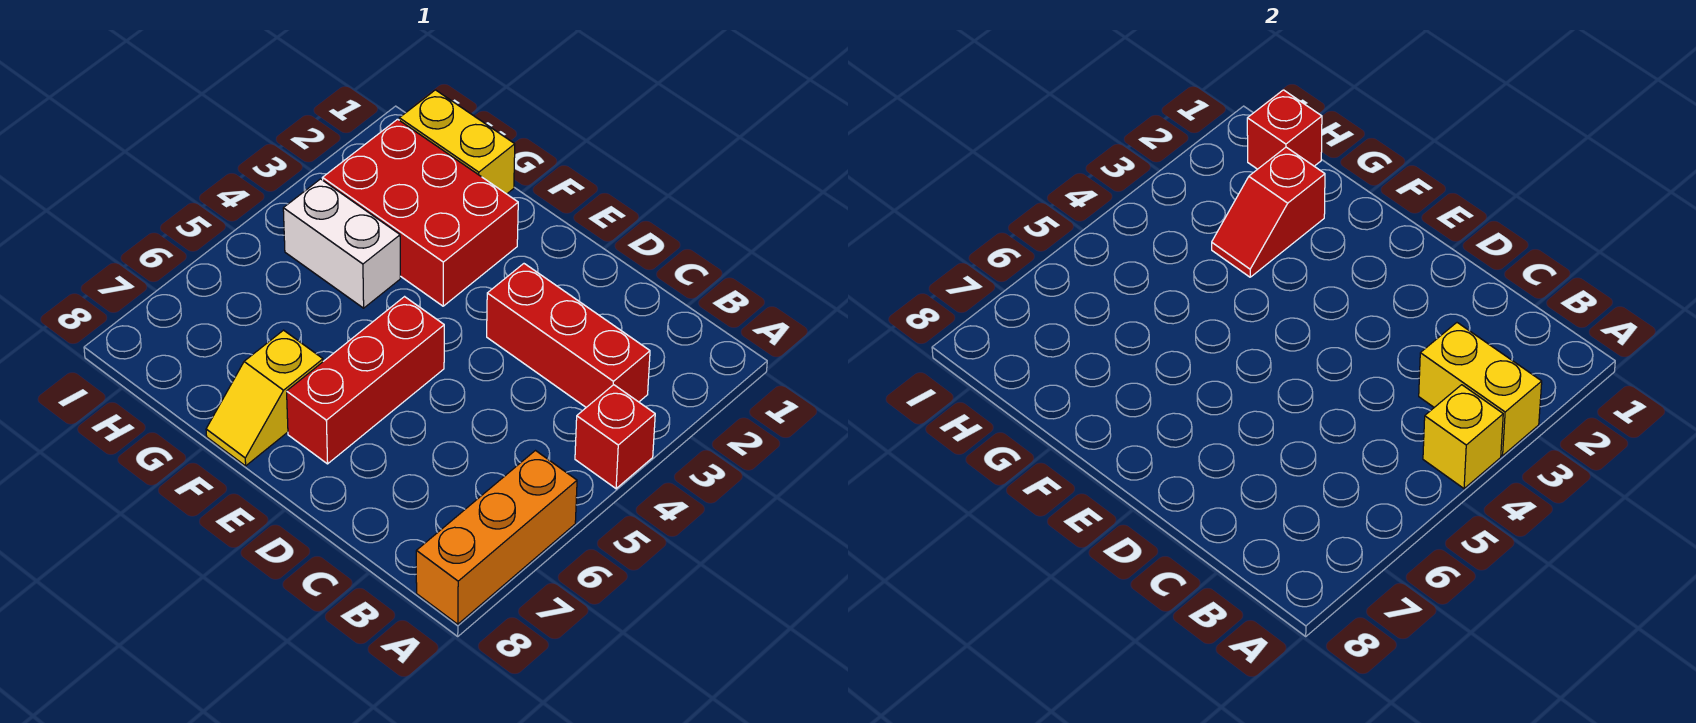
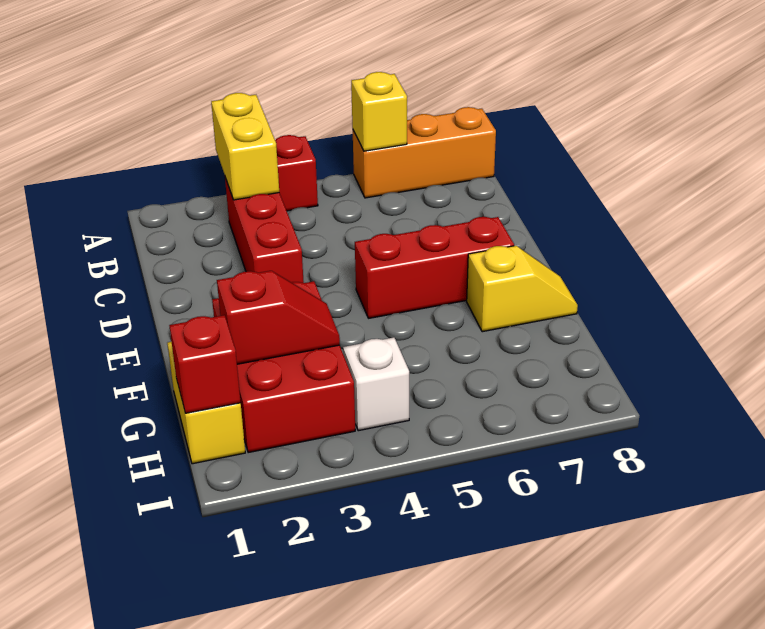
yellow 1x1 brick [1423,385,1503,489] -> yellow 1x1 brick moved to [351,72,407,151]
white 1x2 brick [283,179,400,308] -> white 1x1 brick [343,337,409,431]

